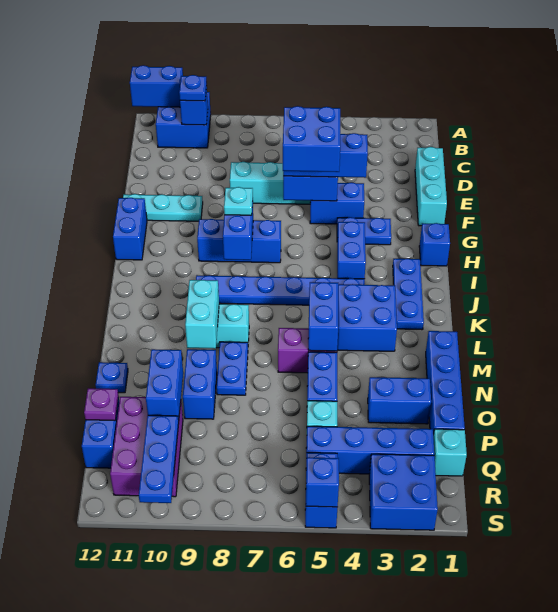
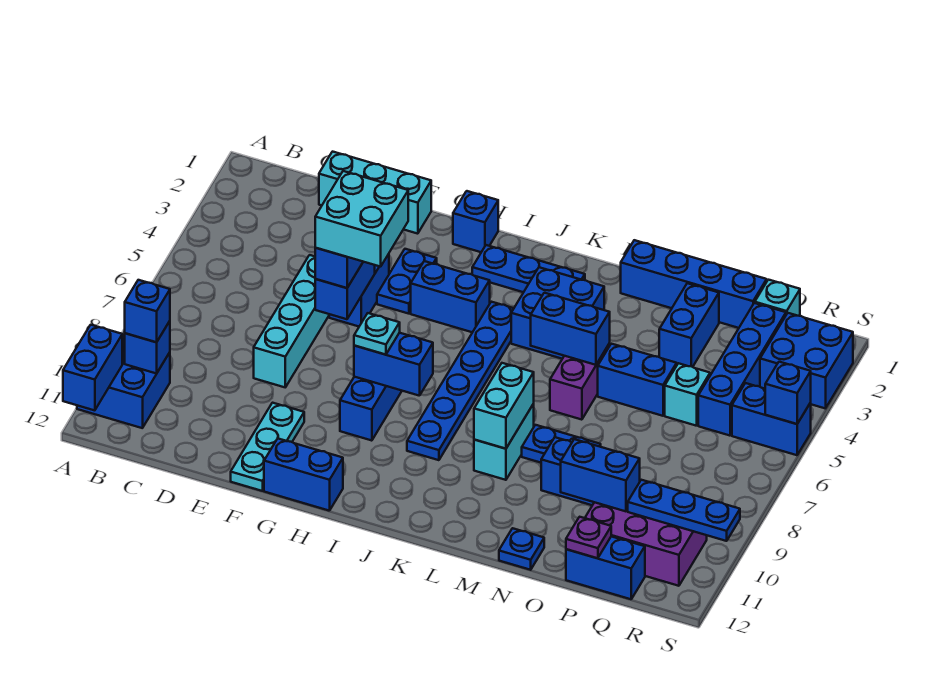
blue 1x1 plate [179,75,207,101] -> blue 1x1 brick [125,280,170,342]
blue 2x2 brick [283,106,340,172] -> cyan 2x2 brick [315,171,408,267]
cyan 1x2 brick [185,280,219,349] -> cyan 1x2 brick turned to [474,363,534,449]

